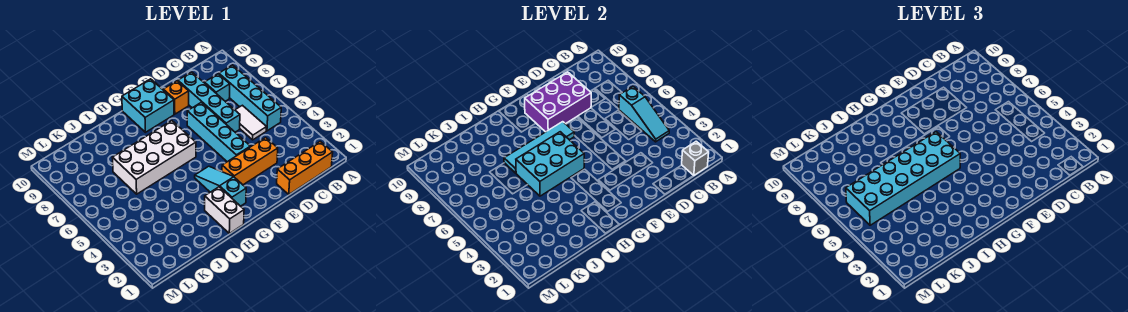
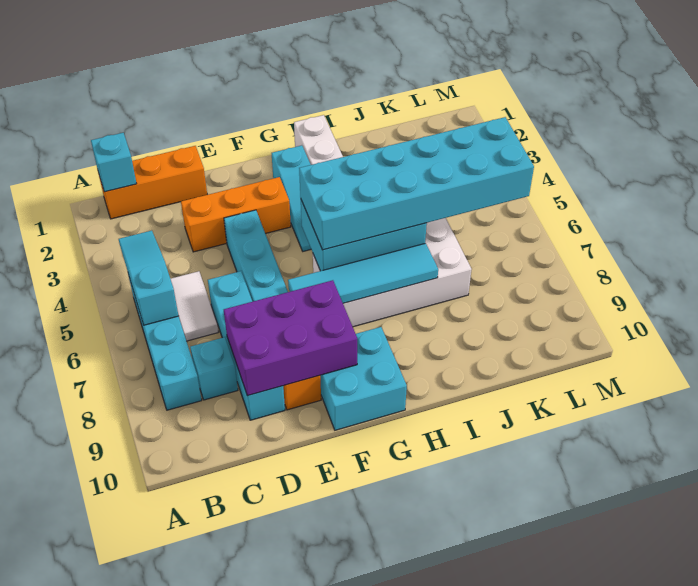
grey 1x1 brick [682,141,709,175] -> cyan 1x1 brick [91,133,137,192]

